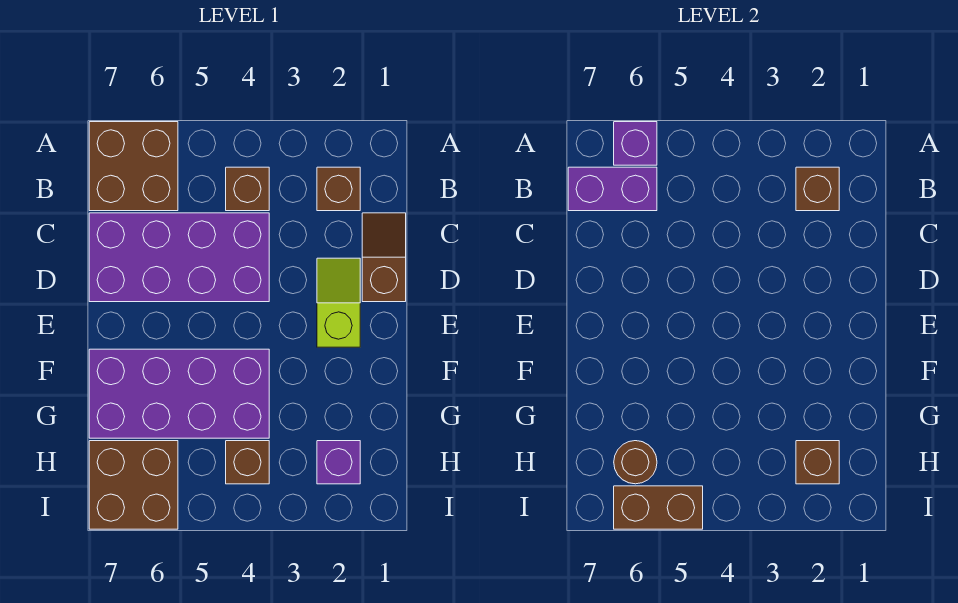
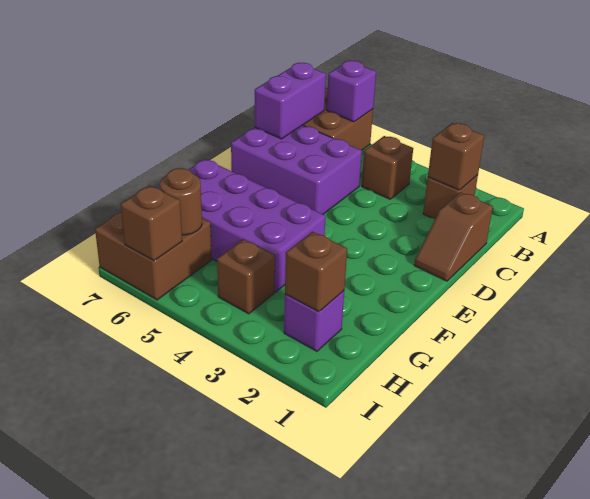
purple 1x2 brick [568,167,657,211] -> purple 1x2 brick turned to [255,63,326,139]
brown 1x2 slope [362,213,406,302] -> brown 1x2 slope turned to [414,192,493,281]
purple 2x4 brick [89,213,269,302] -> purple 2x3 brick [231,125,362,214]
lime 1x2 slope [317,258,360,347] -> none
brown 1x2 brick [614,486,703,529] -> brown 1x1 brick [121,185,182,261]

